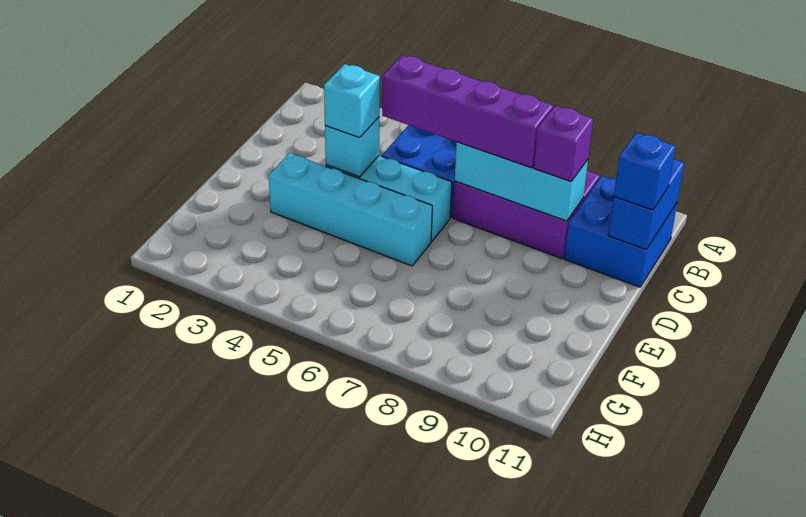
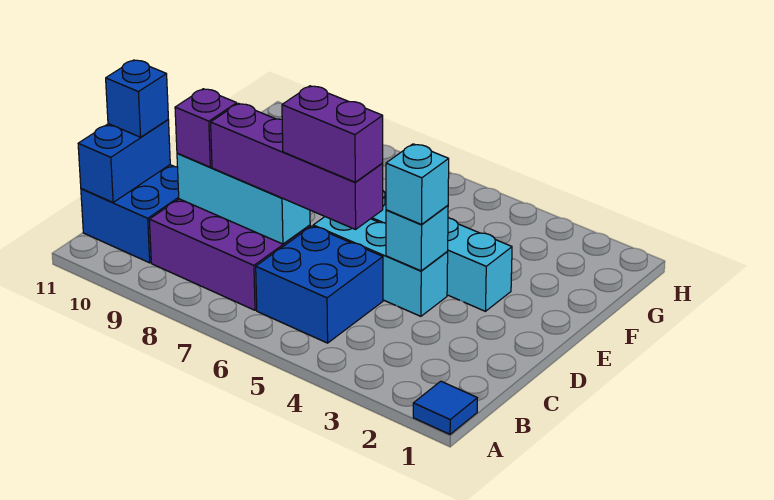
none -> blue 1x1 tile [413,381,477,434]
none -> purple 1x2 brick [282,86,383,182]

